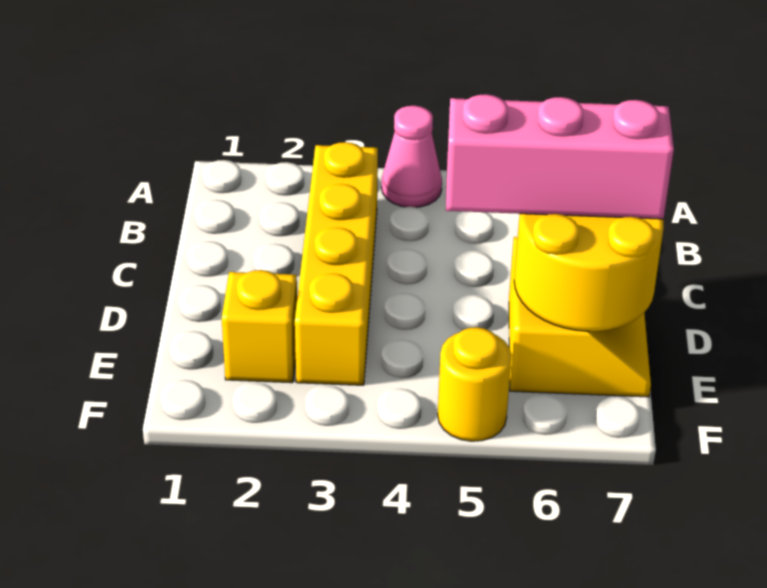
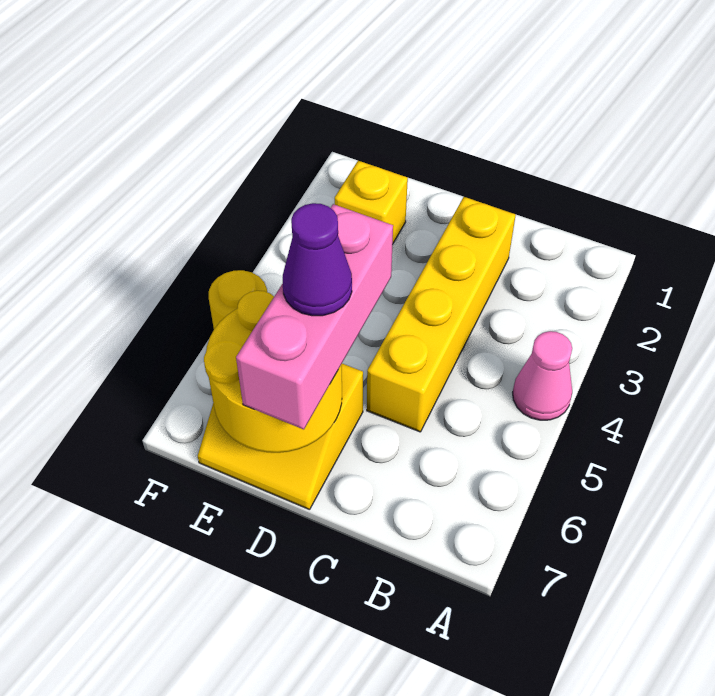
yellow 1x4 brick [295,142,378,385] -> yellow 1x4 brick turned to [367,197,516,432]
none -> purple 1x1 cone [283,203,352,316]

